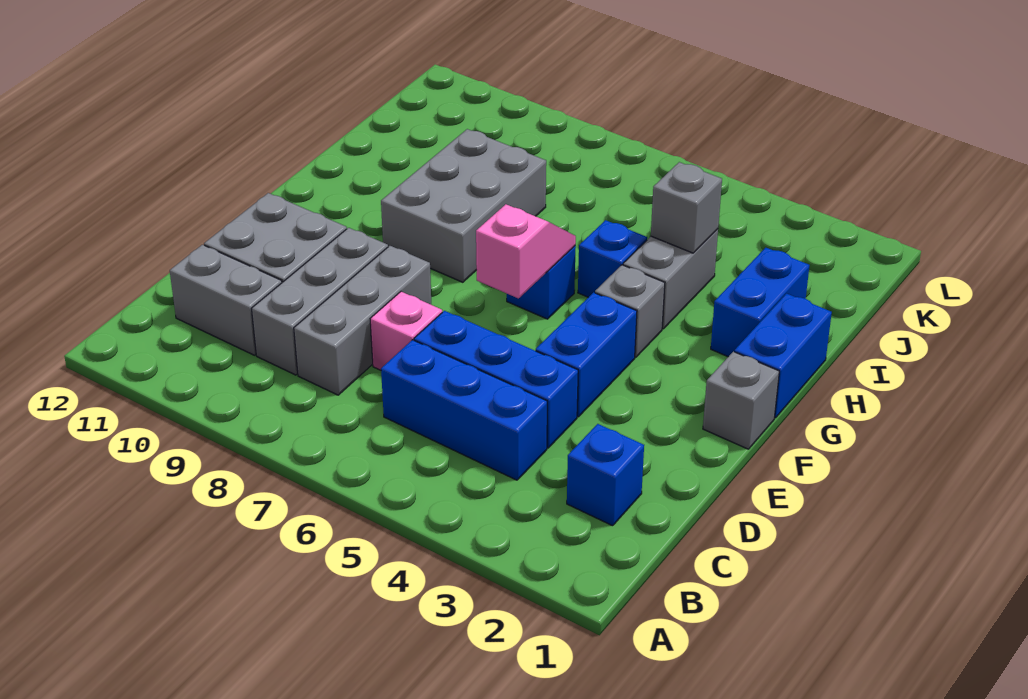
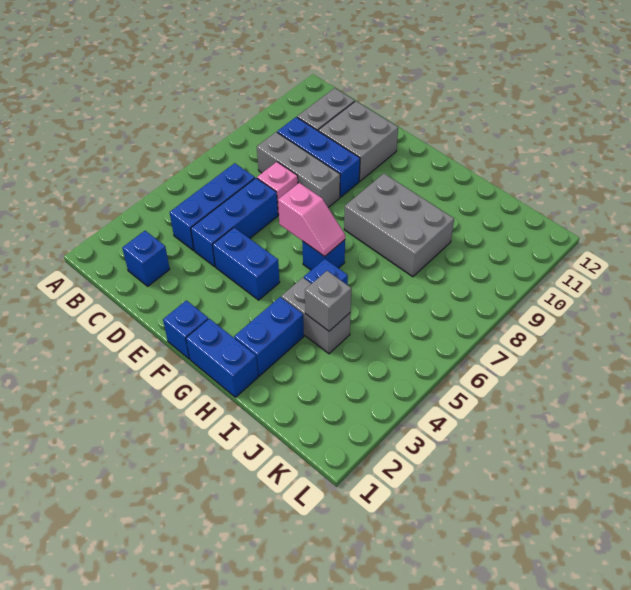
grey 1x3 brick [252,228,388,375] -> blue 1x3 brick [277,117,360,197]
grey 1x1 brick [703,352,779,449] -> blue 1x1 brick [163,300,208,359]
grey 1x1 brick [595,265,665,357] -> none
blue 1x2 brick [711,248,810,357] -> blue 1x2 brick turned to [234,297,304,376]

